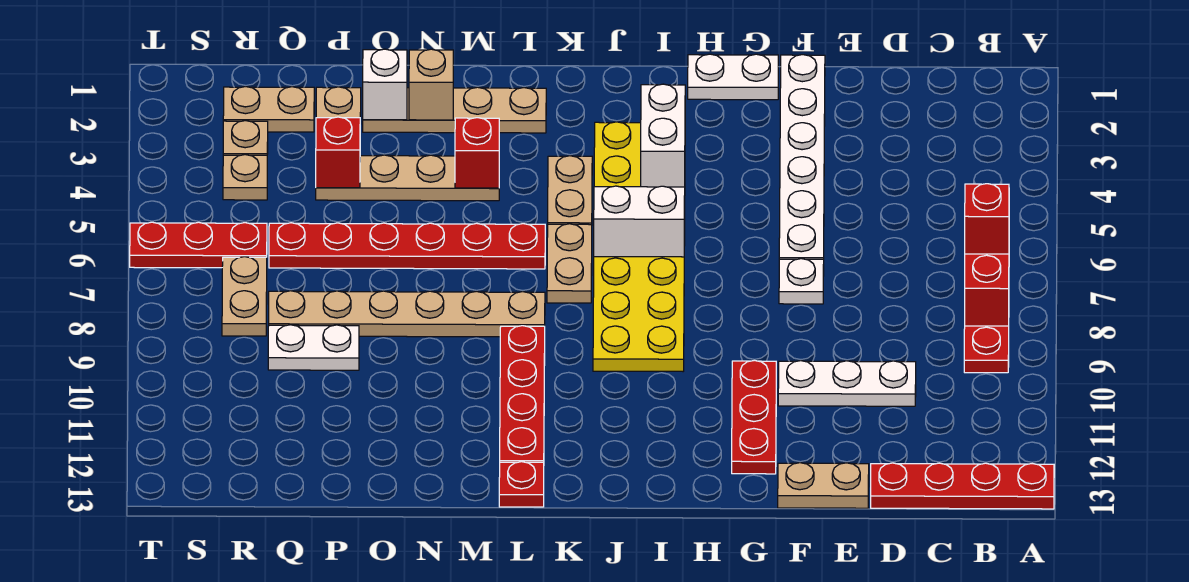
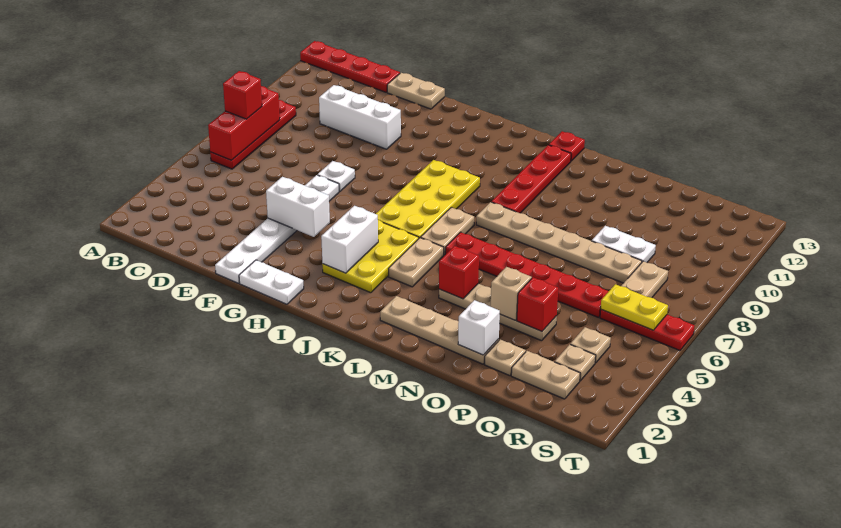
white 1x3 plate [778,361,916,406] -> white 1x3 brick [319,85,401,149]
red 1x3 plate [732,360,776,474] -> none
white 1x2 brick [594,186,685,257] -> white 1x2 brick moved to [266,177,330,237]
tan 1x1 brick [409,49,453,120] -> tan 1x1 brick moved to [491,267,532,320]
none -> yellow 1x2 plate [601,284,668,330]

